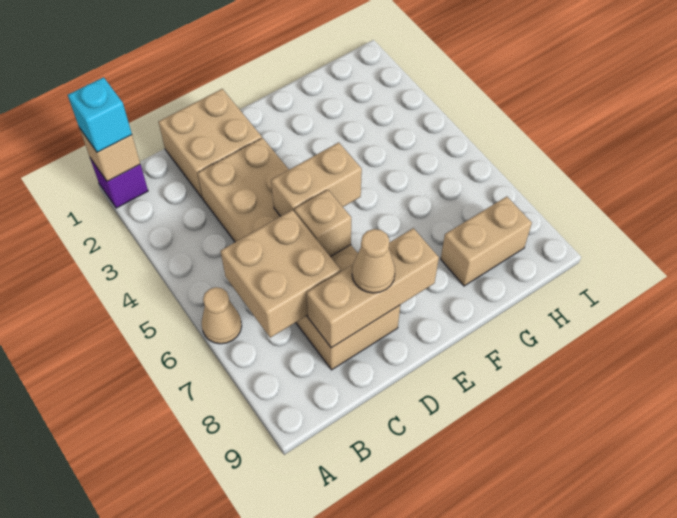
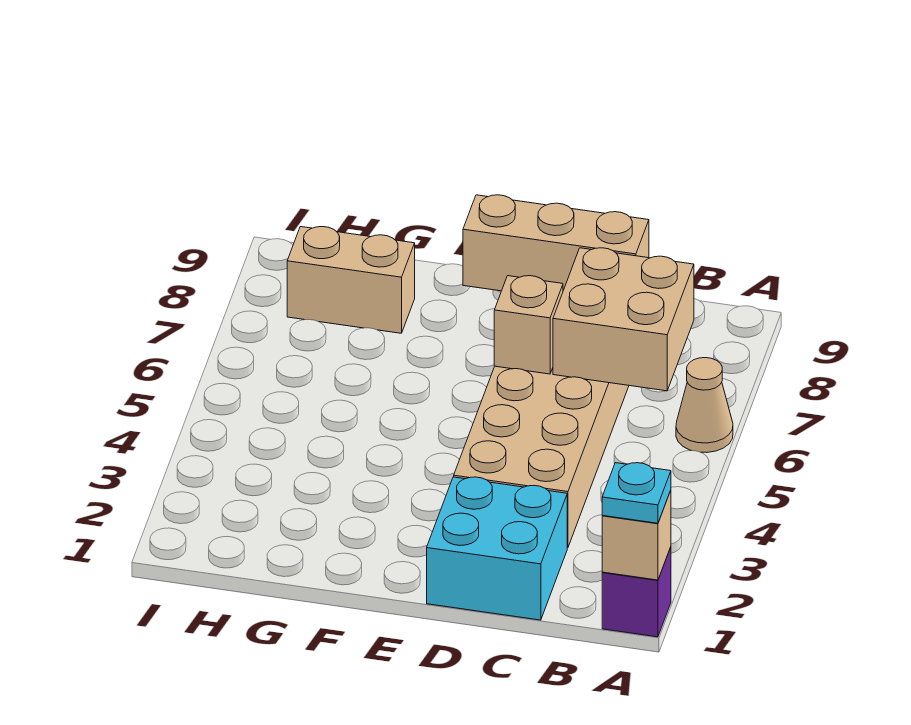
cyan 1x1 brick [68,77,132,152] -> cyan 1x1 plate [602,463,671,523]
tan 2x2 brick [158,89,262,198] -> cyan 2x2 brick [427,477,567,620]
tan 1x2 brick [271,142,362,216] -> none
tan 1x1 cone [352,229,395,293] -> none

